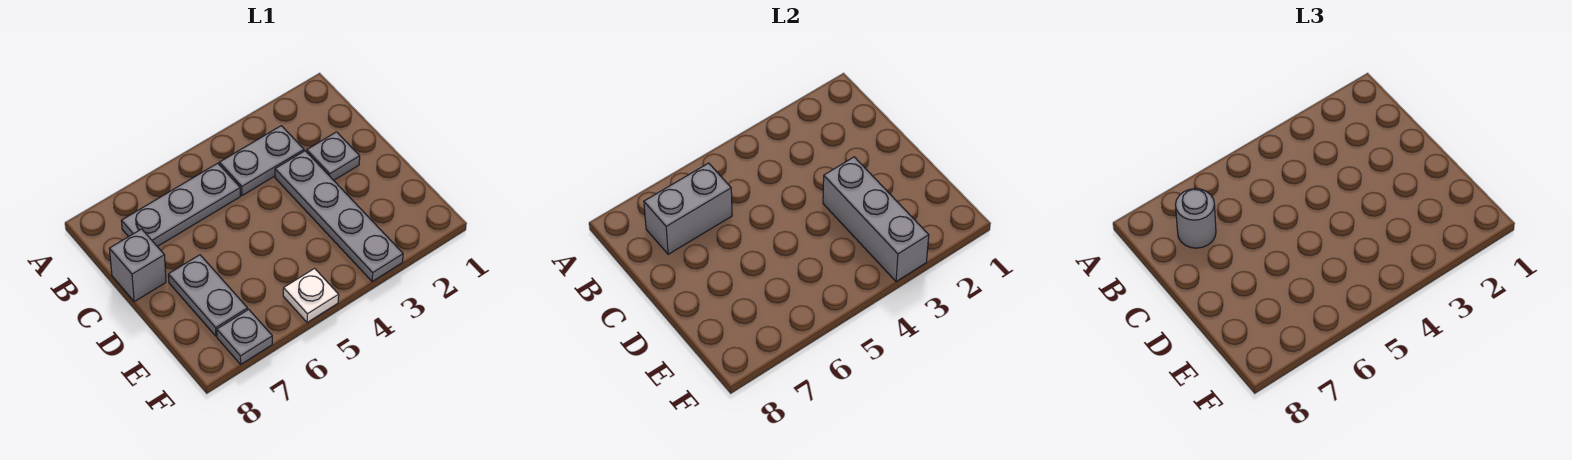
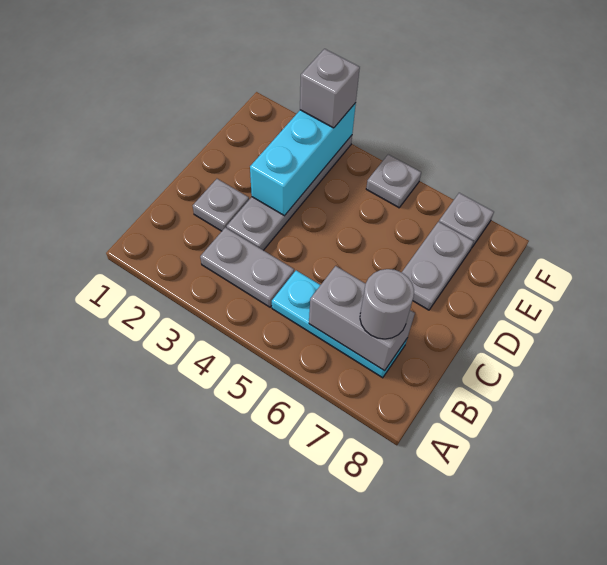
grey 1x3 plate [121,163,240,247] -> cyan 1x3 plate [272,271,407,378]
grey 1x1 brick [109,229,166,302] -> grey 1x1 brick moved to [300,49,360,128]
grey 1x3 brick [823,157,929,282] -> cyan 1x3 brick [250,103,356,216]
white 1x1 plate [283,268,339,323] -> grey 1x1 plate [366,154,421,208]

